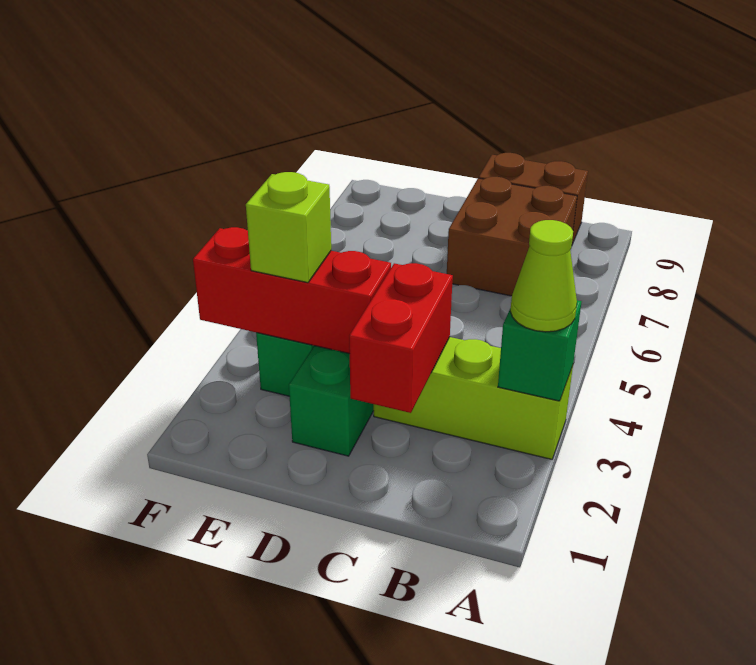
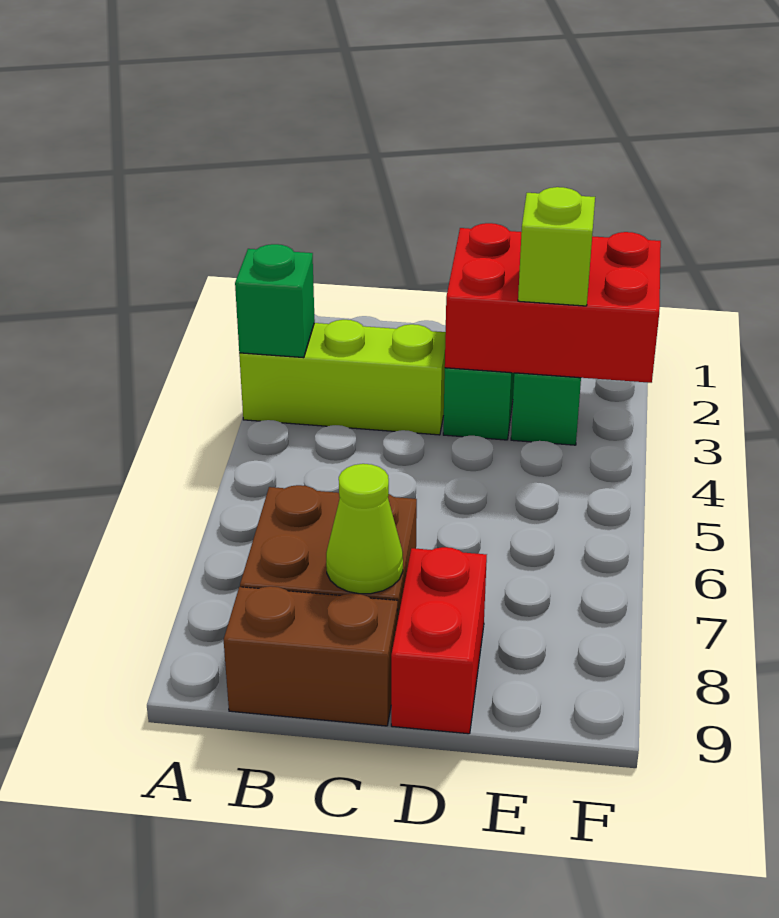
lime 1x1 cone [510,220,577,332] -> lime 1x1 cone moved to [326,464,403,594]
red 1x2 brick [349,263,453,413] -> red 1x2 brick moved to [391,547,487,734]
red 1x3 brick [193,227,391,354] -> red 2x3 brick [445,223,661,383]

